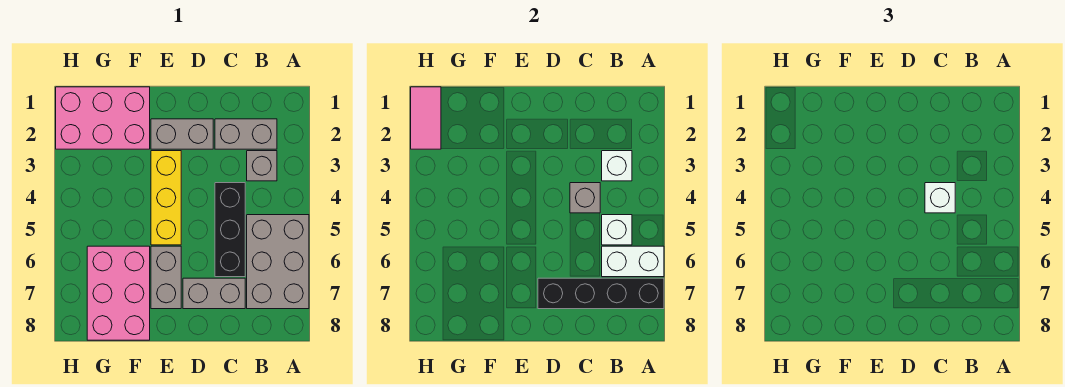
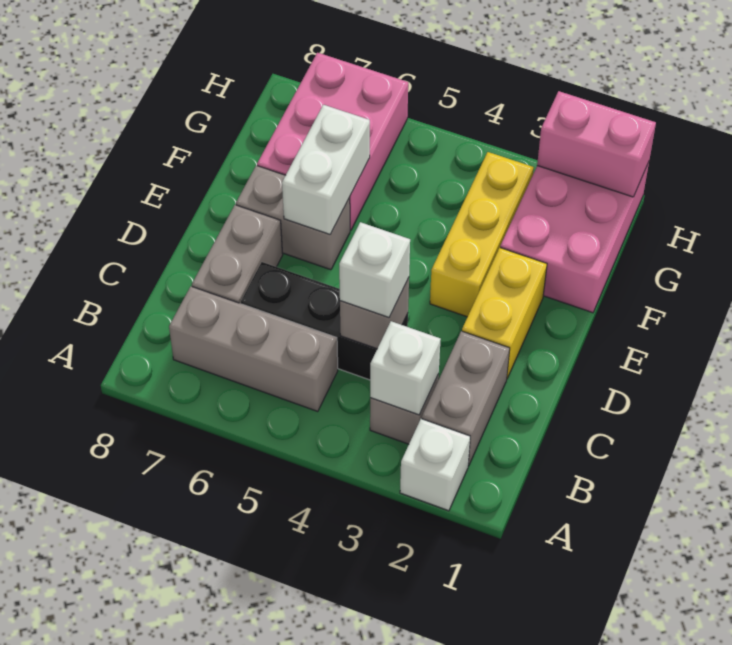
grey 2x3 brick [247,215,309,309] -> grey 1x3 brick [169,286,338,412]
white 1x2 brick [602,246,664,277] -> white 1x2 brick moved to [282,105,370,235]
black 1x4 brick [538,278,664,309] -> none
white 1x1 brick [602,215,632,245] -> white 1x1 brick moved to [400,419,470,511]
grey 1x2 brick [151,119,213,149] -> yellow 1x2 brick [462,248,547,378]
yellow 1x3 brick [151,151,181,245] -> yellow 1x3 brick turned to [430,152,534,317]
pink 2x3 brick [87,246,150,340] -> pink 2x3 brick turned to [257,53,408,230]
pink 1x2 tile [411,87,441,149] -> pink 1x2 brick [537,91,656,197]

